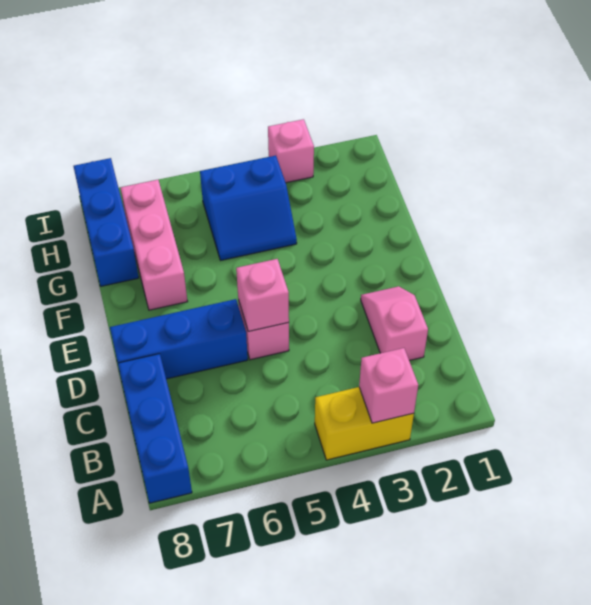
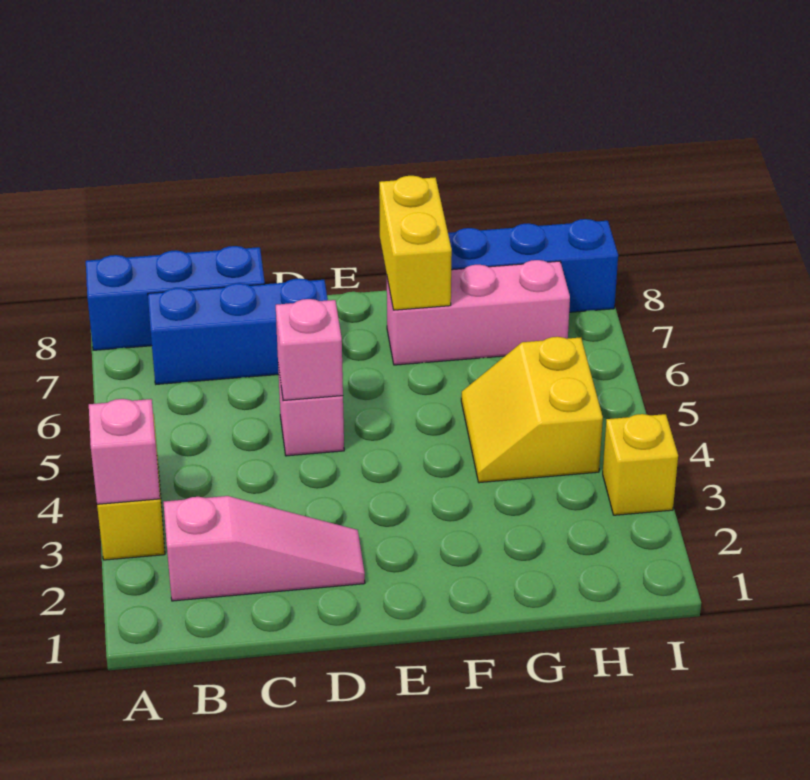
pink 1x2 slope [361,286,428,361] -> pink 1x3 slope [164,496,365,601]
blue 1x3 brick [110,299,248,379] -> blue 1x3 brick turned to [148,278,328,384]
none -> yellow 1x2 brick [379,176,452,310]
blue 2x2 slope [200,156,297,260] -> yellow 2x2 slope [461,337,603,483]
pink 1x1 brick [268,119,314,183] -> yellow 1x1 brick [603,414,678,515]

